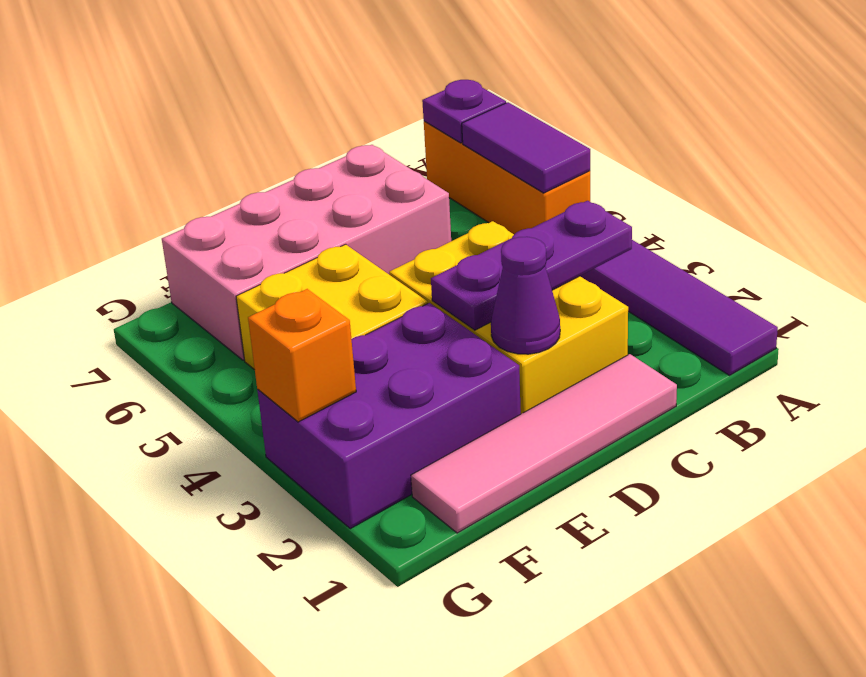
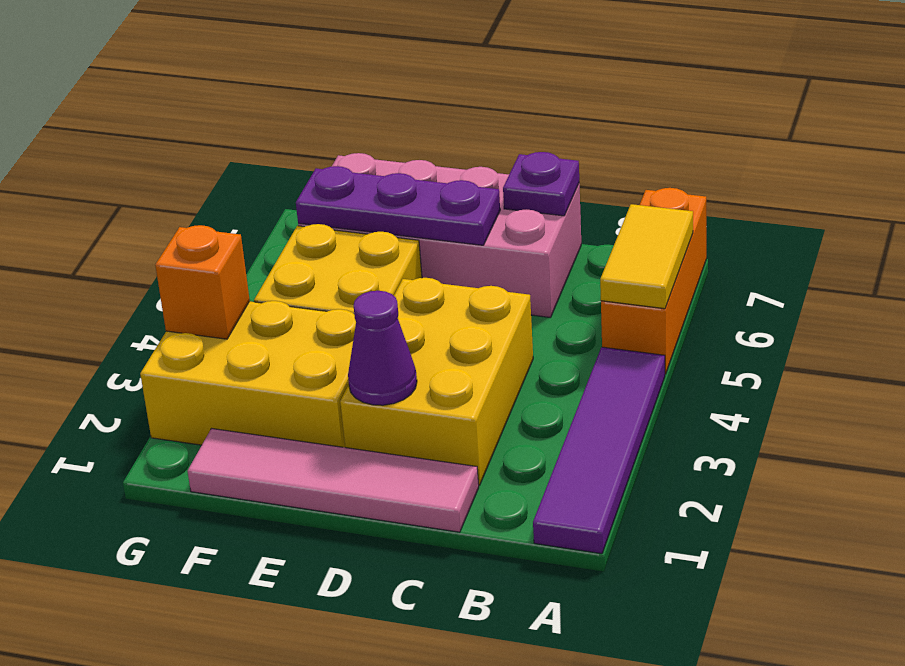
purple 1x2 tile [462,102,590,193] -> yellow 1x2 tile [600,204,693,309]
purple 1x1 plate [422,80,506,143] -> purple 1x1 plate moved to [503,152,579,216]
purple 1x3 plate [431,201,632,330] -> purple 1x3 plate moved to [296,166,500,245]
purple 2x3 brick [257,303,521,529] -> yellow 2x3 brick [140,301,356,448]

